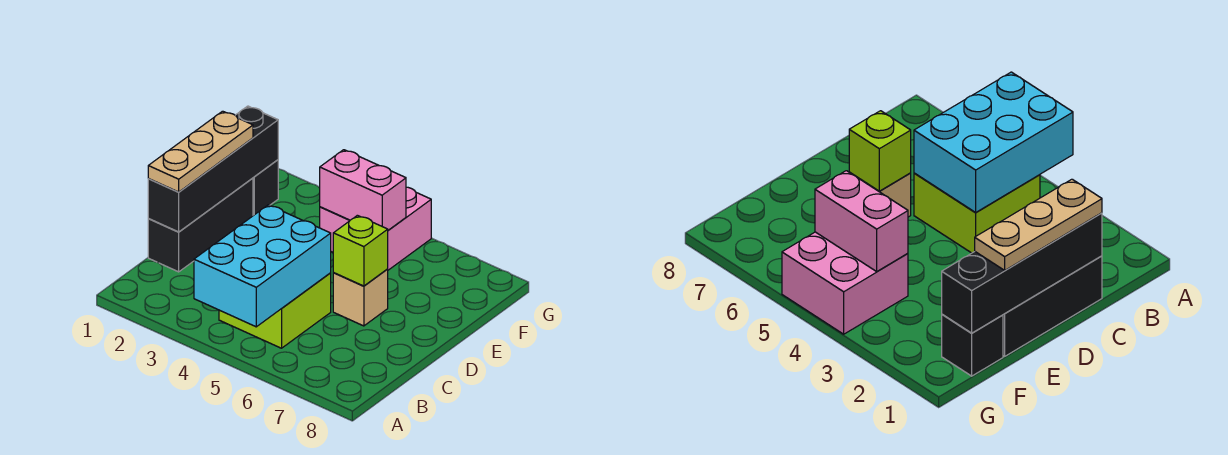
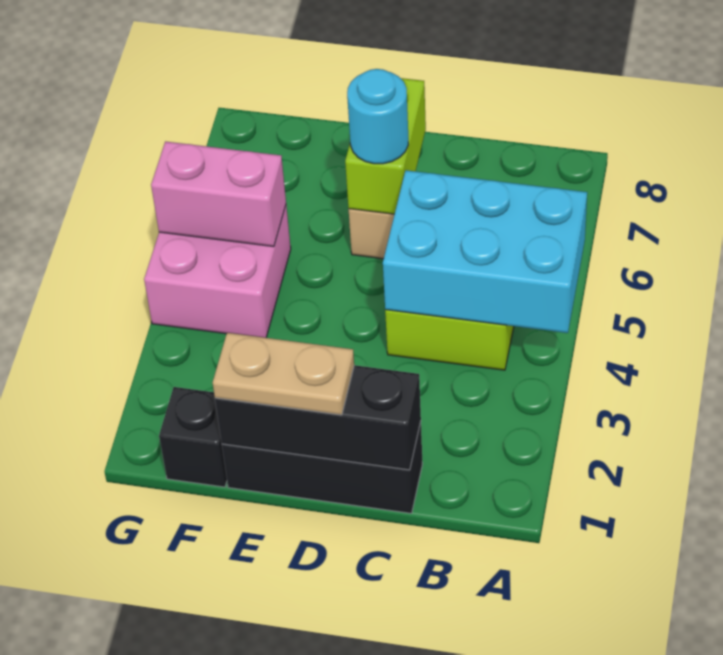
black 1x4 brick [148,106,278,232] -> black 1x3 brick [215,365,421,470]
tan 1x3 plate [148,111,253,192] -> tan 1x2 plate [213,333,354,415]
lime 1x1 brick [333,215,388,286] -> lime 1x2 brick [345,78,426,214]
none -> cyan 1x1 round brick [347,69,408,164]
pink 1x2 brick [320,150,406,230] -> pink 1x2 brick turned to [151,142,286,247]

